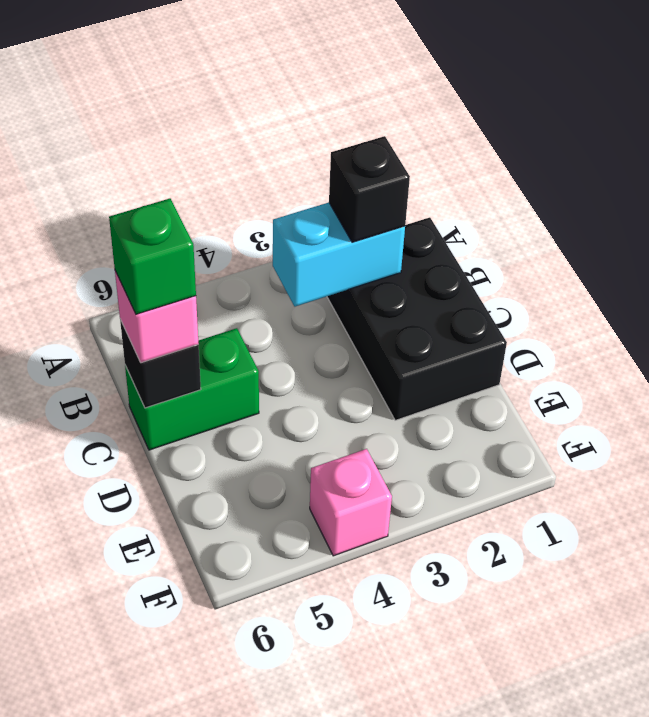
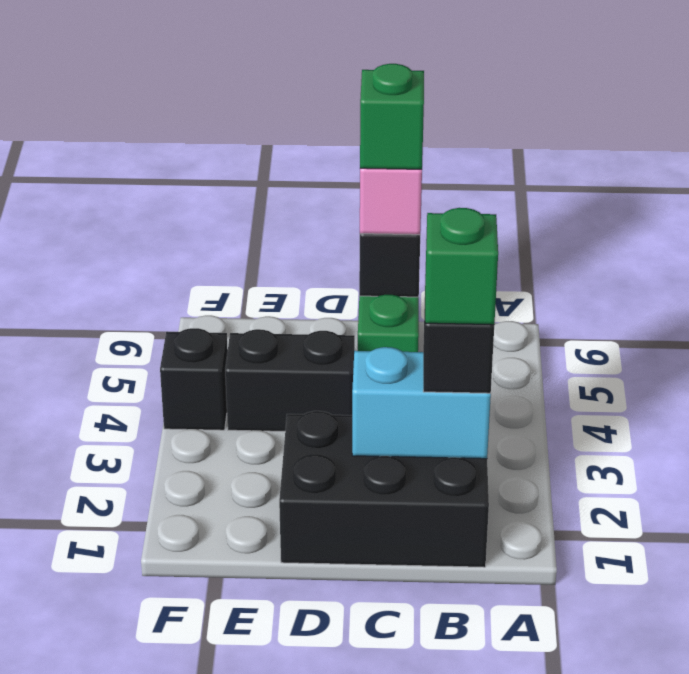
cyan 1x2 brick [273,203,405,306] -> cyan 1x2 brick turned to [352,347,491,459]
none -> green 1x1 brick [425,208,498,325]
none -> black 1x2 brick [225,329,355,431]
pink 1x1 brick [310,449,392,556] -> black 1x1 brick [160,328,228,430]

